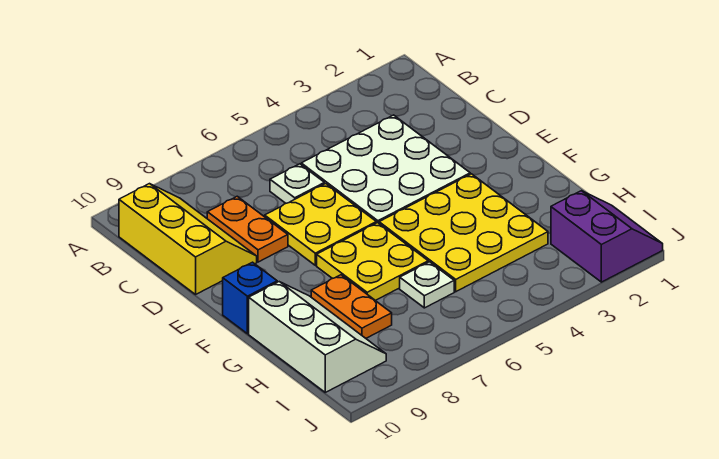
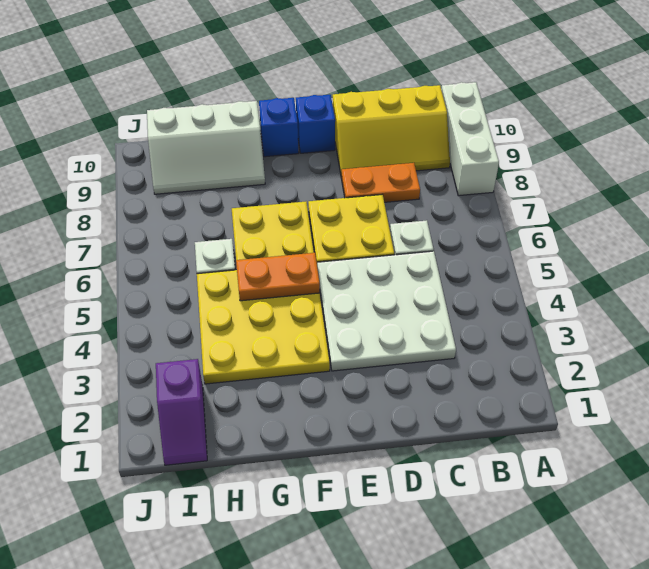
none -> white 1x3 brick [441,82,499,196]
none -> blue 1x1 brick [296,95,335,153]
orange 1x2 plate [311,275,392,338] -> orange 1x2 plate moved to [236,253,320,301]
purple 2x2 slope [551,191,663,282] -> purple 1x2 slope [156,359,207,465]

